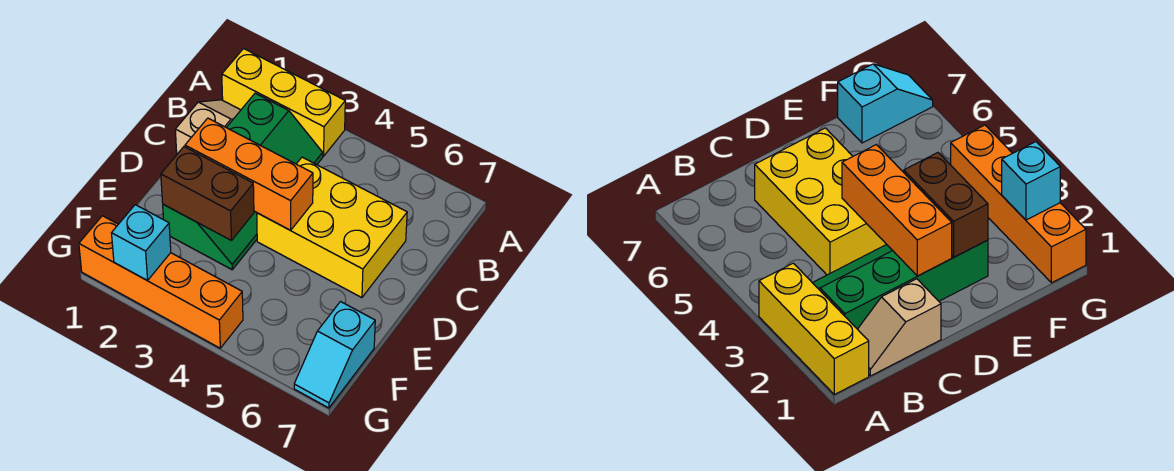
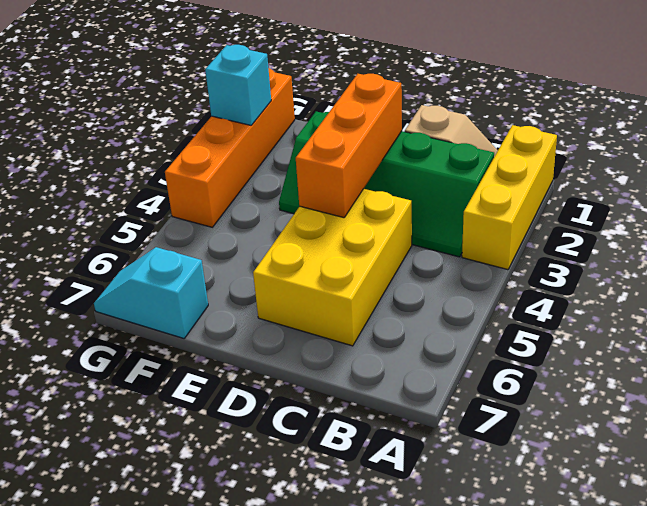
brown 1x2 brick [161,147,254,240] -> none

